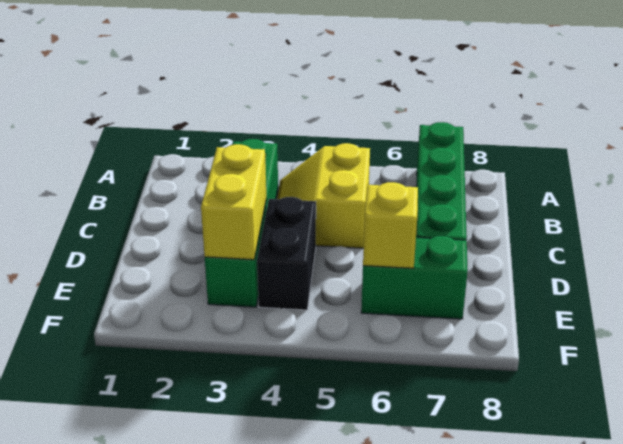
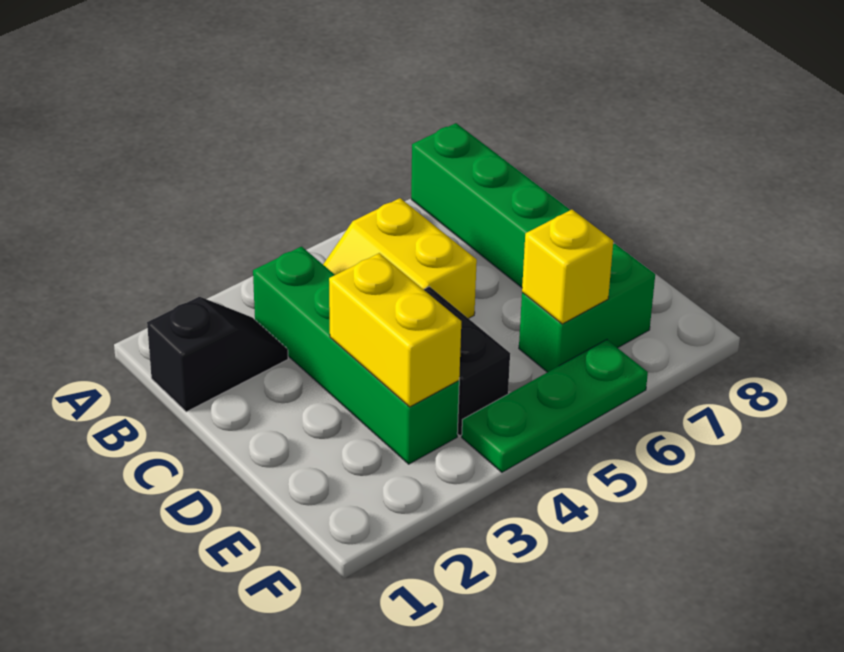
none -> black 1x2 slope [147,297,288,412]
none -> green 1x3 plate [462,340,648,472]

